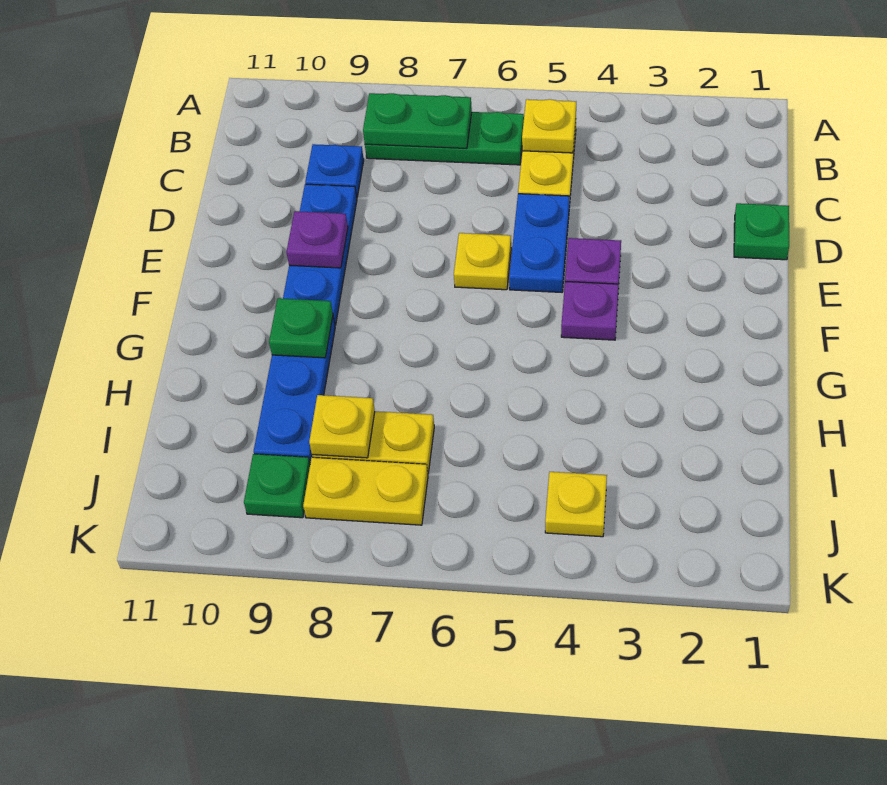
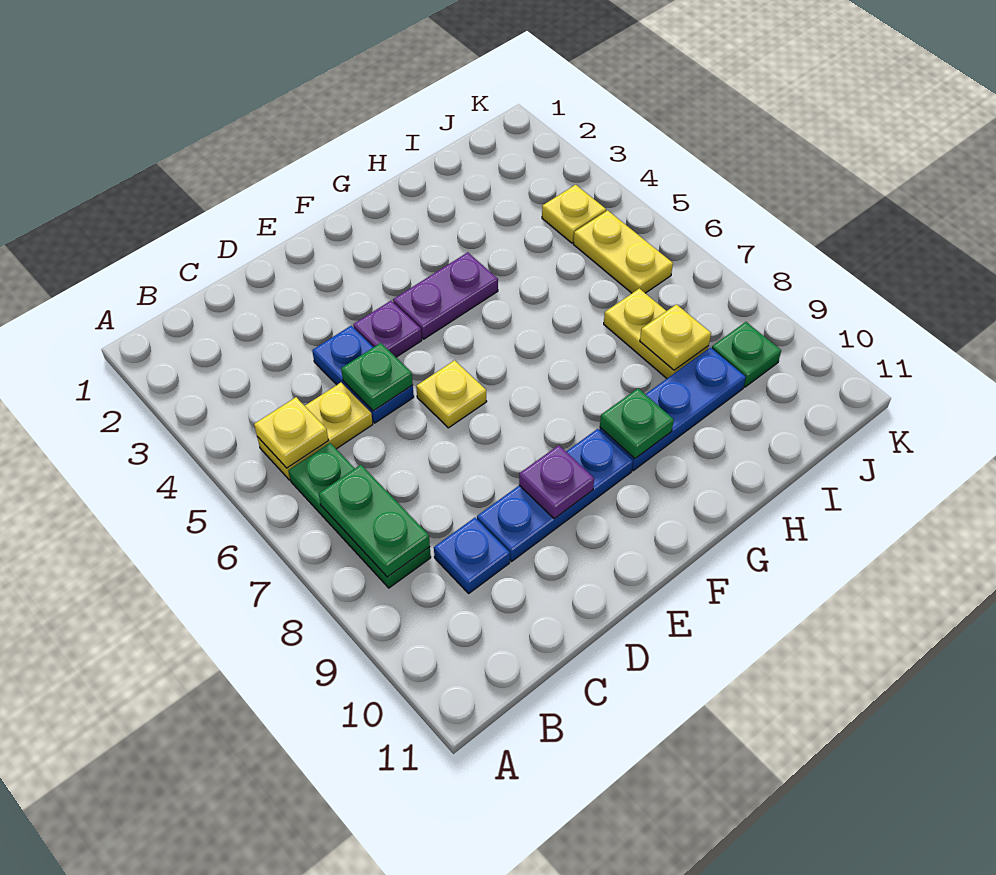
green 1x1 plate [734,203,789,260] -> green 1x1 plate moved to [341,343,413,411]
blue 1x2 plate [509,194,569,292] -> blue 1x2 plate turned to [312,326,414,423]
purple 1x1 plate [561,282,619,340] -> purple 1x2 plate [393,252,498,339]
yellow 1x2 plate [303,457,428,525] -> yellow 1x2 plate moved to [574,210,673,293]

